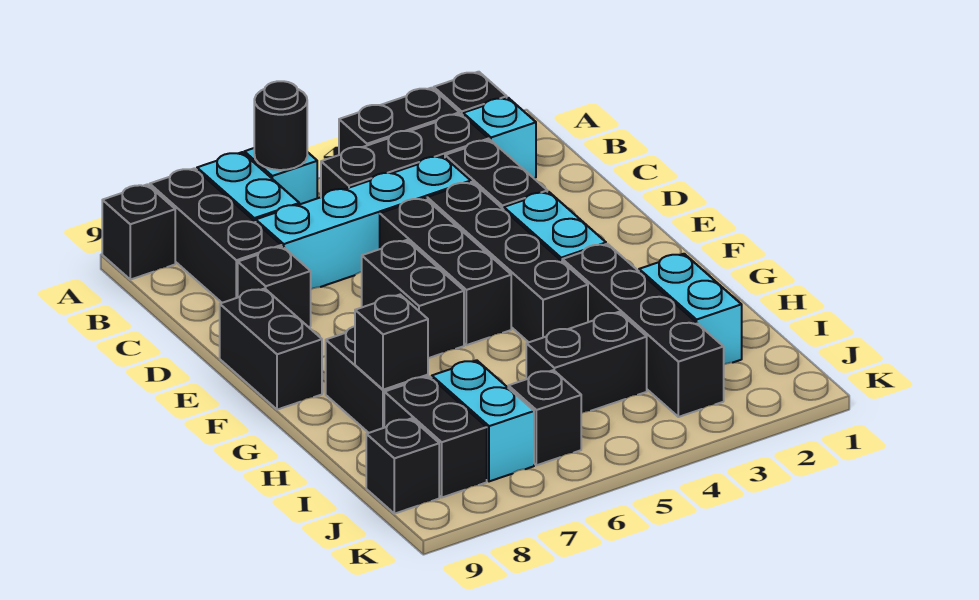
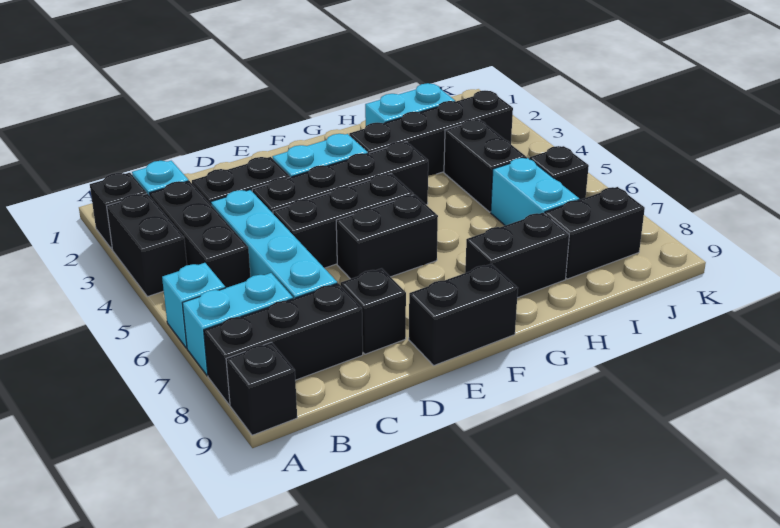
black 1x1 round brick [254,81,307,170] -> none
black 1x1 brick [355,295,428,390] -> none
cyan 1x2 brick [432,360,534,481] -> cyan 1x2 brick turned to [491,158,579,225]
black 1x1 brick [366,419,439,514] -> none

